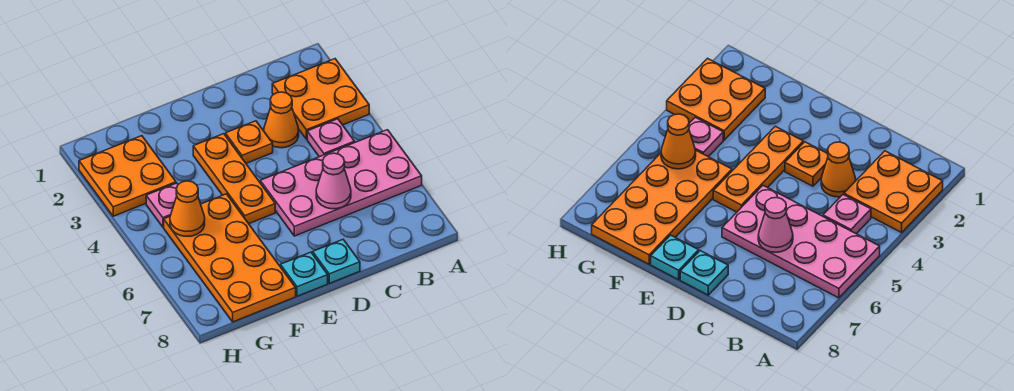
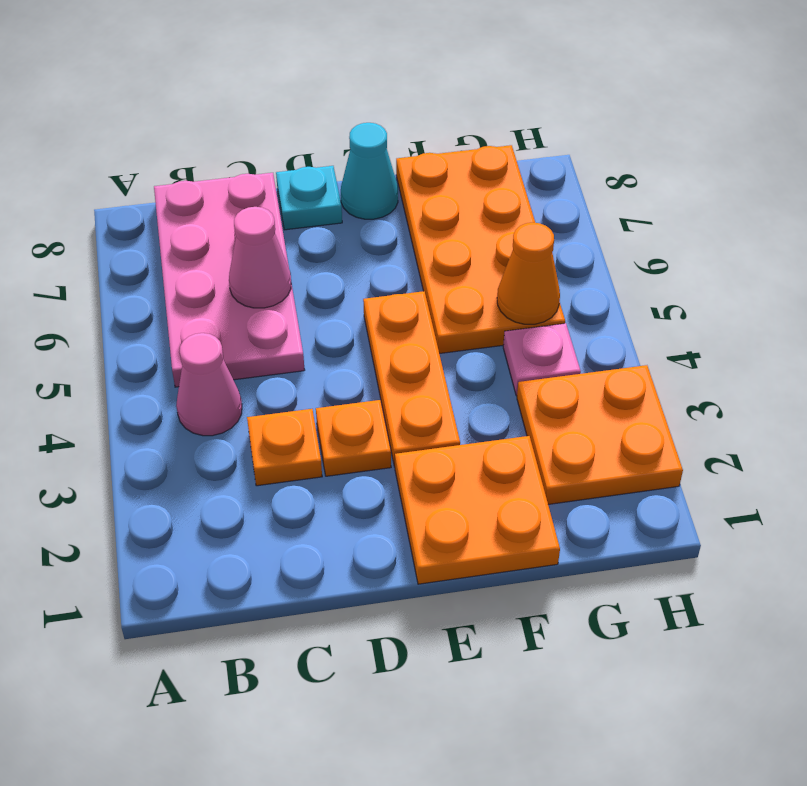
orange 2x2 plate [272,59,369,139] -> orange 2x2 plate moved to [395,436,560,584]
pink 2x4 plate [260,130,422,236] -> pink 2x4 plate turned to [154,173,305,387]
pink 1x1 plate [307,119,355,157] -> pink 1x1 cone [176,333,242,436]
orange 1x1 cone [264,92,299,148] -> orange 1x1 plate [247,409,322,486]
cyan 1x1 plate [280,252,328,296] -> cyan 1x1 cone [341,123,398,219]

